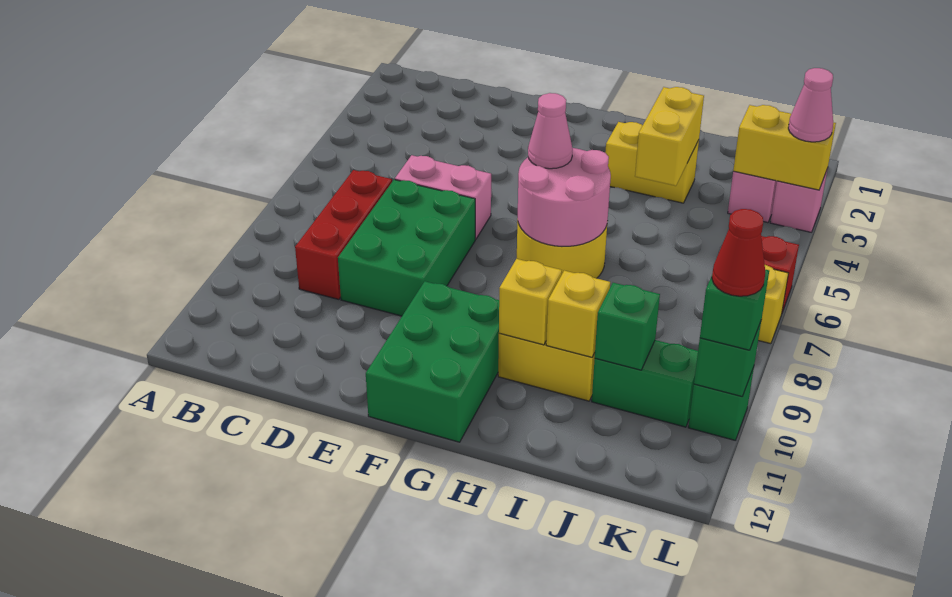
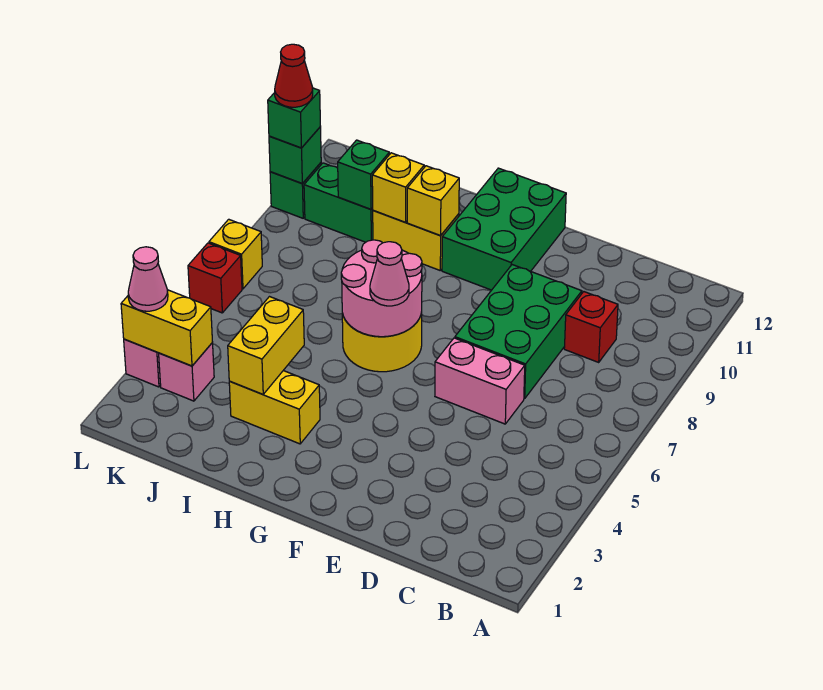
red 1x3 brick [295,170,392,299] -> red 1x1 brick [564,292,618,362]

